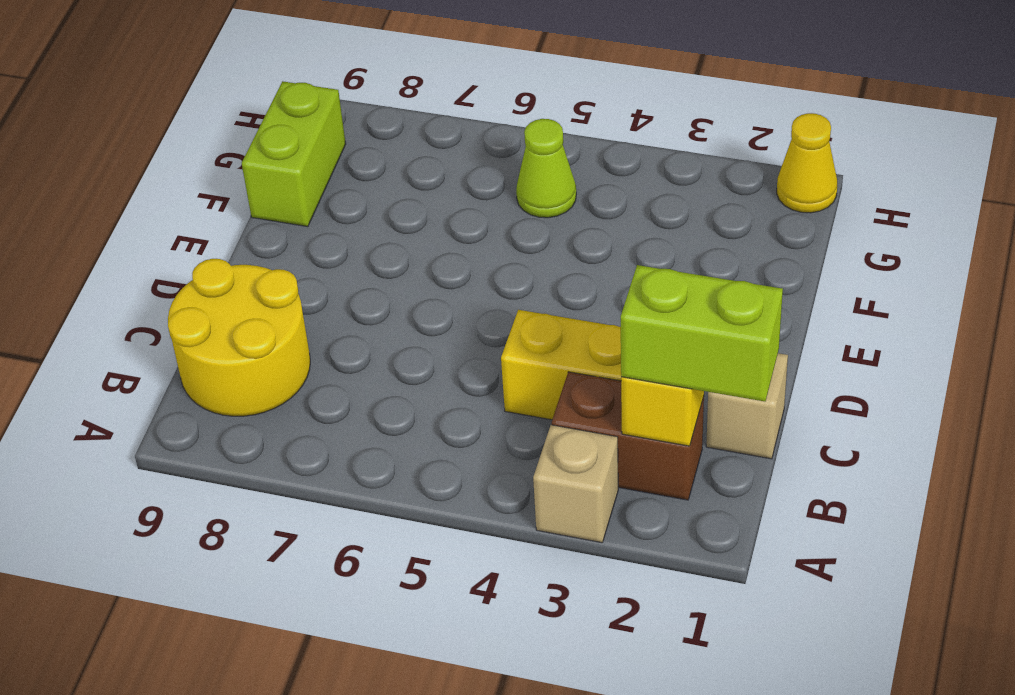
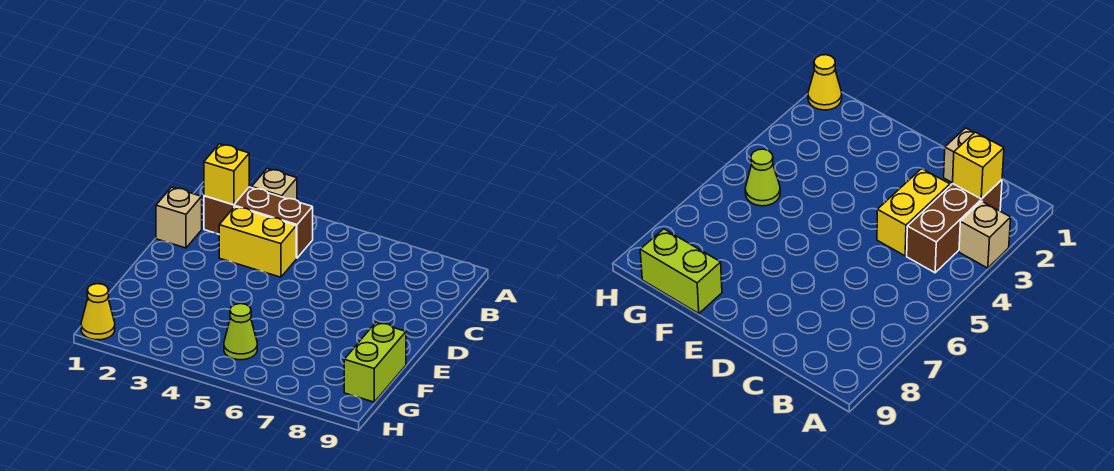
lime 1x2 brick [621,265,783,401] -> none
brown 1x2 brick [552,372,704,500] -> brown 1x3 brick [204,187,313,258]
yellow 2x2 round brick [168,259,310,416] -> none

